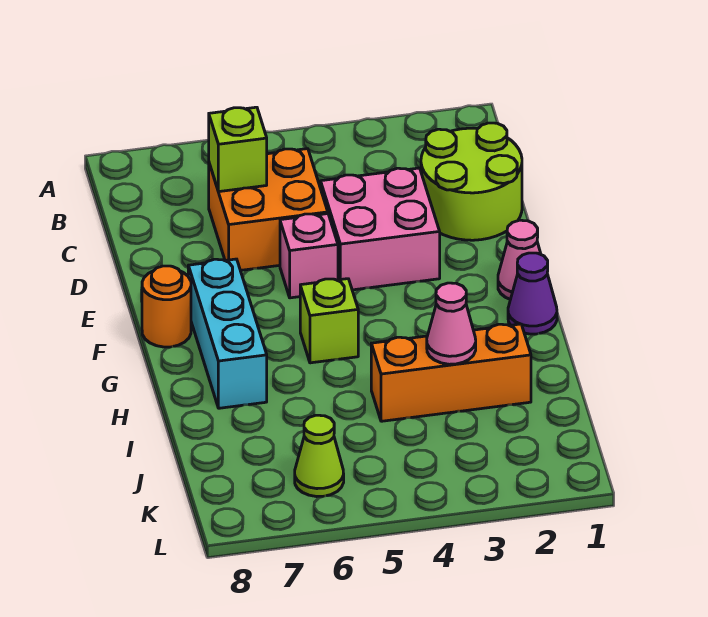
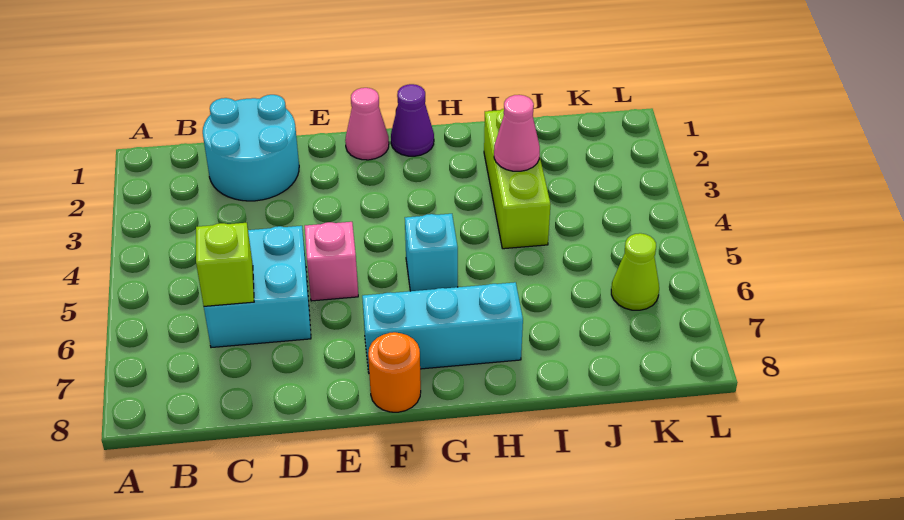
lime 2x2 round brick [421,123,522,240] -> cyan 2x2 round brick [203,95,299,201]
orange 2x2 brick [209,149,328,270] -> cyan 2x2 brick [204,226,311,348]
pink 2x2 brick [321,168,440,290] -> none
lime 1x1 brick [300,279,358,363] -> cyan 1x1 brick [405,214,458,291]
orange 1x3 brick [371,324,531,421] -> lime 1x3 brick [484,109,551,249]

